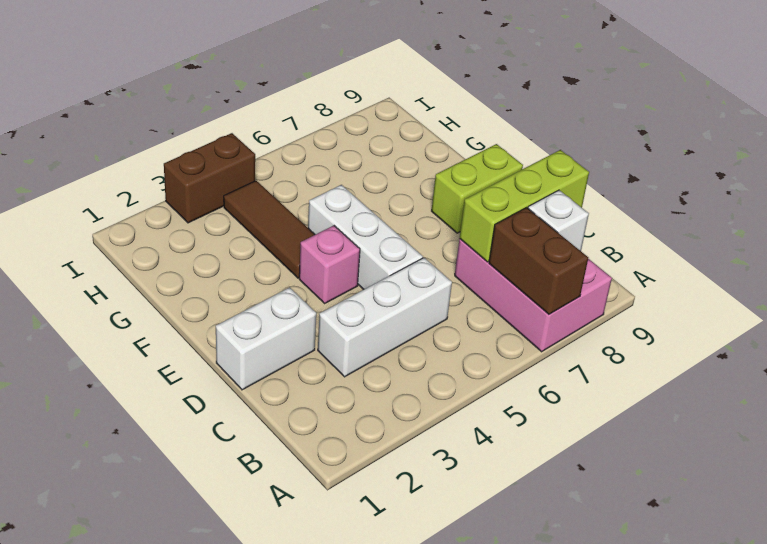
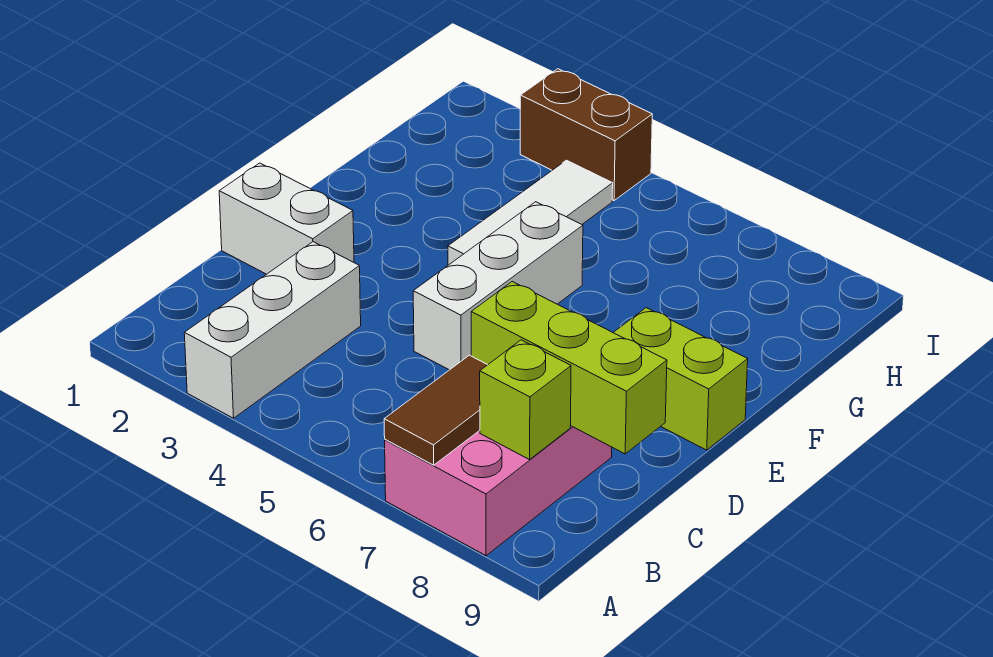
brown 1x2 brick [489,208,588,314] -> brown 1x2 tile [384,355,487,465]
white 1x1 brick [528,190,589,251] -> lime 1x1 brick [480,340,571,460]
white 1x3 brick [318,258,452,377] -> white 1x3 brick turned to [184,242,361,418]
pink 1x1 brick [299,226,360,303] -> none
brown 1x3 tile [224,181,315,278] -> white 1x3 tile [448,160,613,265]

